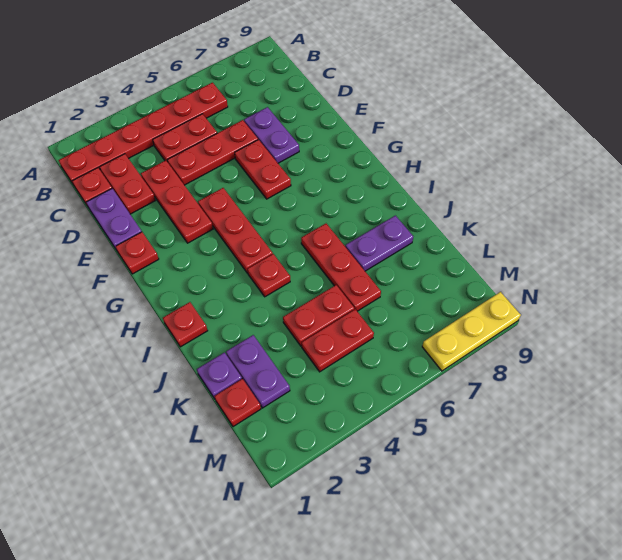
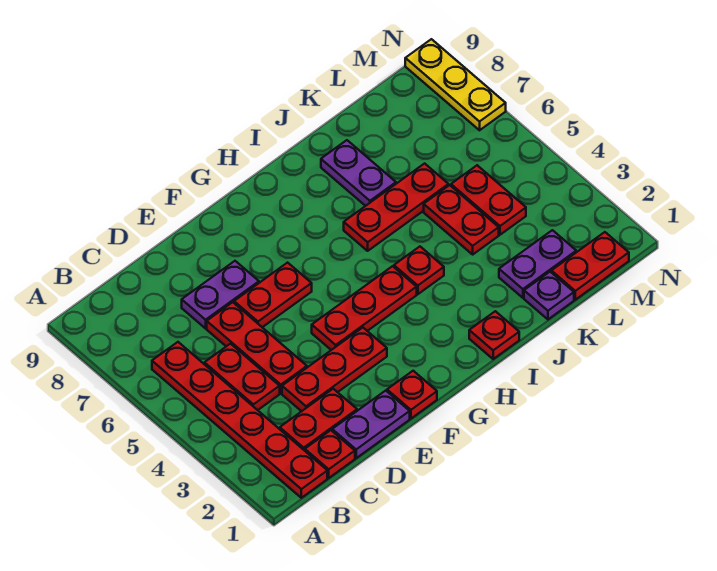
red 1x1 plate [215,379,261,427] -> red 1x2 plate [551,232,629,300]

